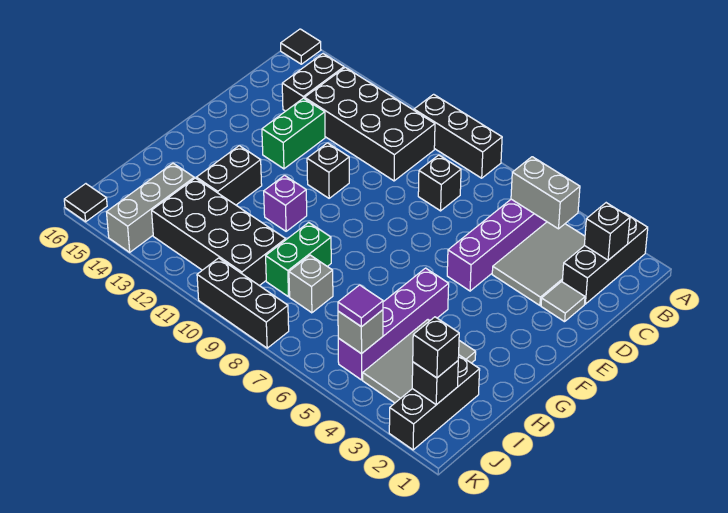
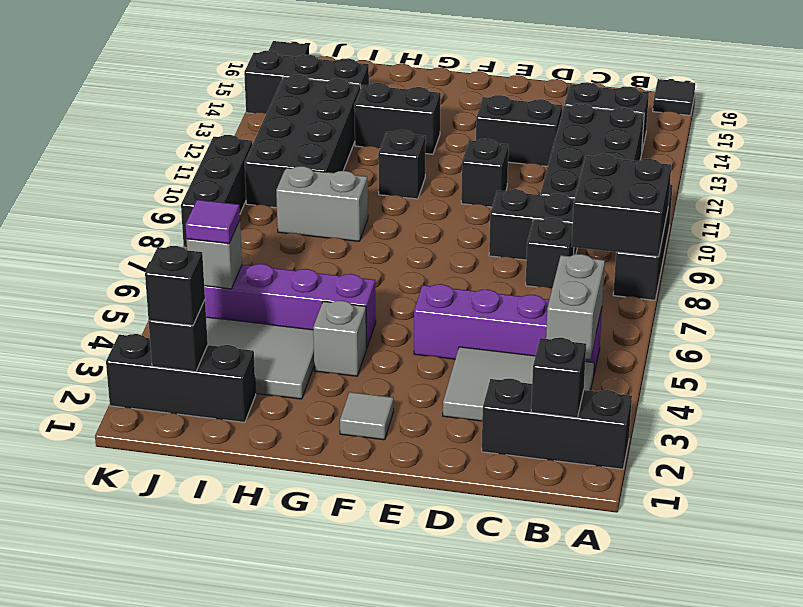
none -> black 2x2 brick [571,154,671,257]
none -> black 1x2 brick [489,189,577,260]
grey 1x1 tile [541,282,585,322] -> grey 1x1 tile moved to [340,392,394,440]
green 1x2 brick [262,98,325,169] -> black 1x2 brick [476,95,562,166]
purple 1x1 brick [264,175,307,231] -> black 1x1 brick [378,130,426,199]
green 1x2 brick [266,223,331,297] -> grey 1x2 brick [276,166,368,241]
grey 1x1 brick [289,255,333,313] -> grey 1x1 brick moved to [313,301,366,376]
grey 1x3 brick [107,163,194,252] -> black 1x3 brick [244,51,369,113]

